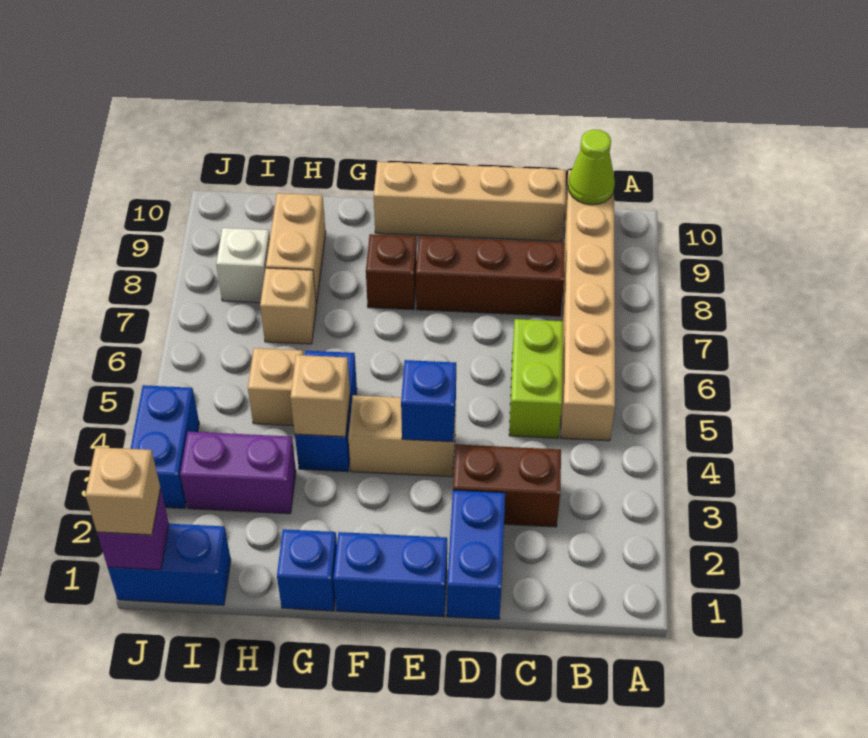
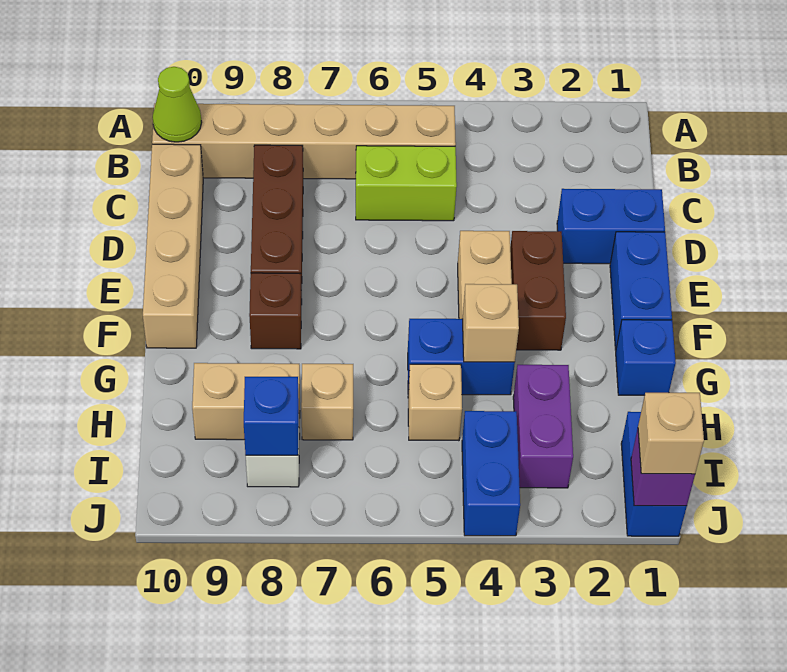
brown 1x2 brick [453,444,561,527] -> brown 1x2 brick moved to [510,231,566,350]
blue 1x1 brick [401,360,456,442] -> blue 1x1 brick moved to [244,377,299,455]
blue 1x2 brick [130,385,199,508] -> blue 1x2 brick turned to [462,411,520,536]

